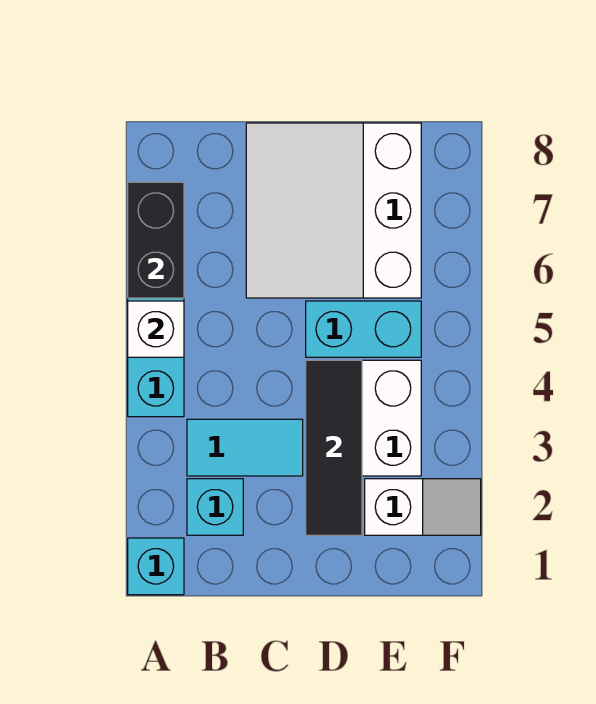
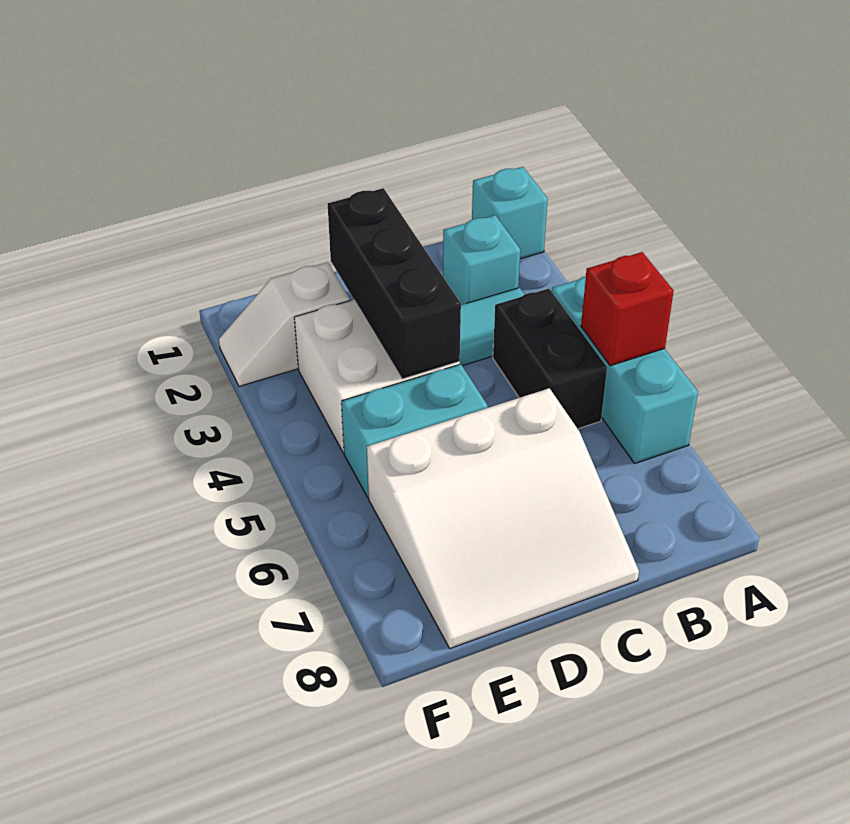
white 1x1 brick [128,301,184,357] -> red 1x1 brick [581,252,674,366]
black 1x2 brick [128,182,184,298] -> black 1x2 brick moved to [493,289,607,429]
white 3x3 slope [246,123,421,298] -> white 3x3 slope turned to [367,388,639,649]
black 1x3 tile [306,360,362,535] -> black 1x3 brick [328,188,461,379]

